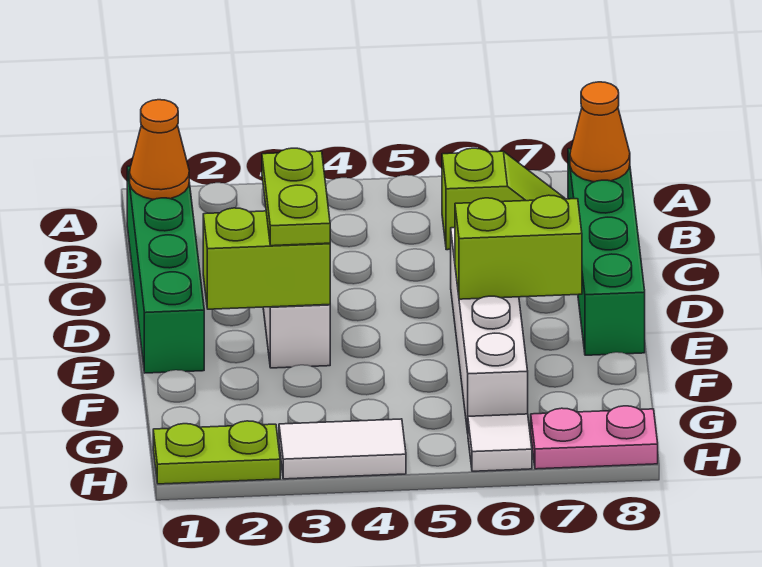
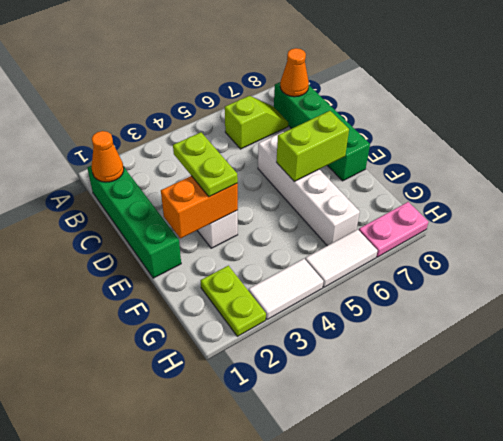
lime 1x2 brick [203,208,330,309] -> orange 1x2 brick [161,176,238,238]
lime 1x2 plate [153,421,280,484] -> lime 1x2 plate turned to [201,266,266,336]
white 1x1 tile [468,414,532,471] -> white 1x2 tile [305,229,377,287]

